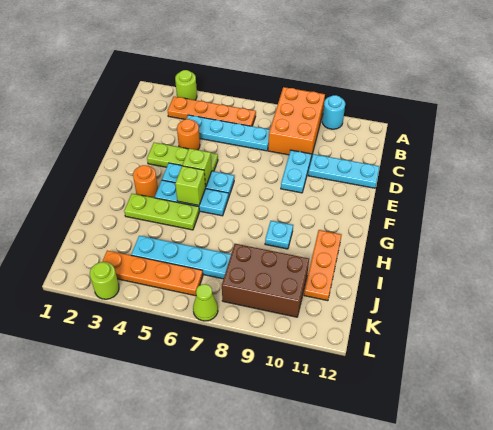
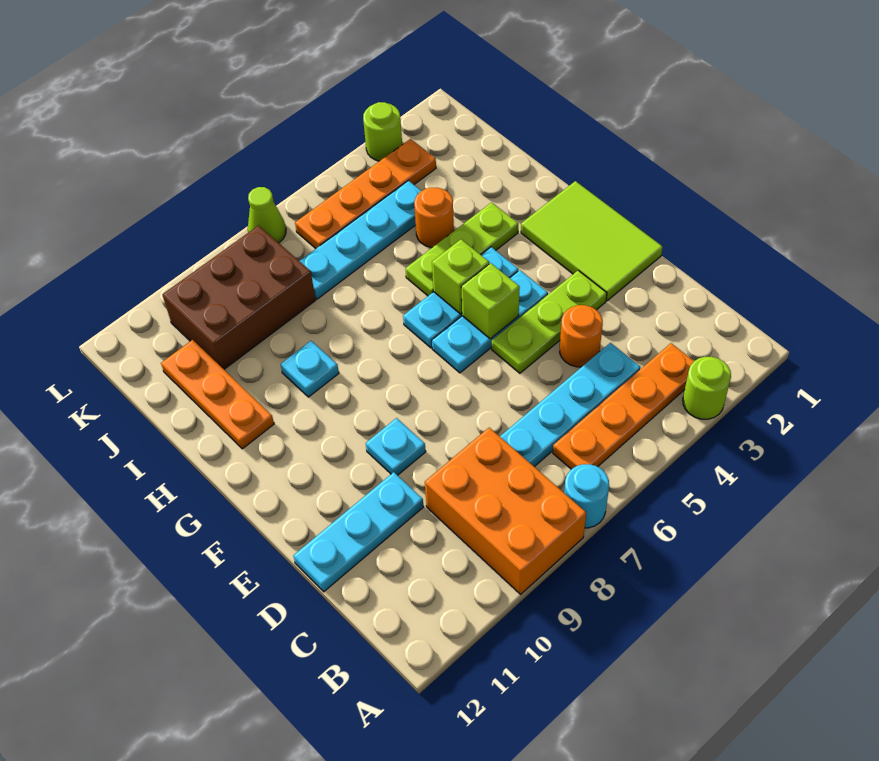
cyan 1x1 round brick [322,95,345,129] -> cyan 1x1 round brick moved to [564,464,609,528]
cyan 1x2 plate [281,150,312,193] -> cyan 1x1 plate [366,418,426,475]
none -> lime 2x3 tile [521,181,663,301]
orange 1x1 round brick [133,165,158,198] -> orange 1x1 round brick moved to [414,188,454,247]

